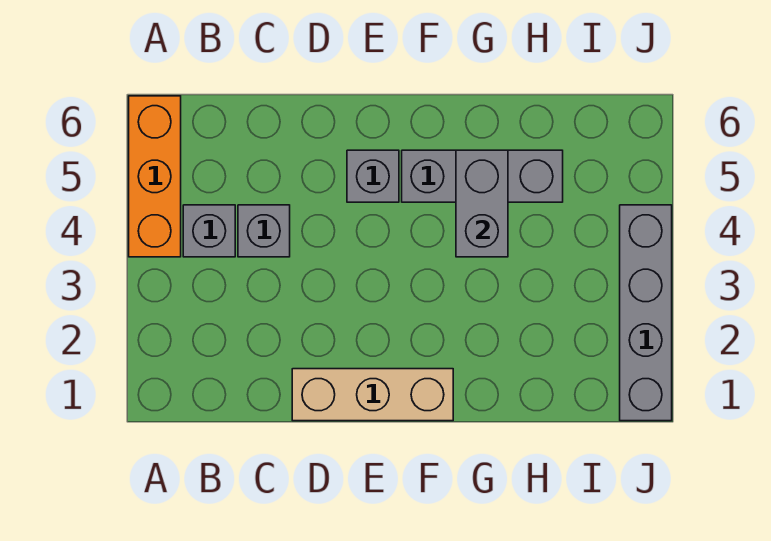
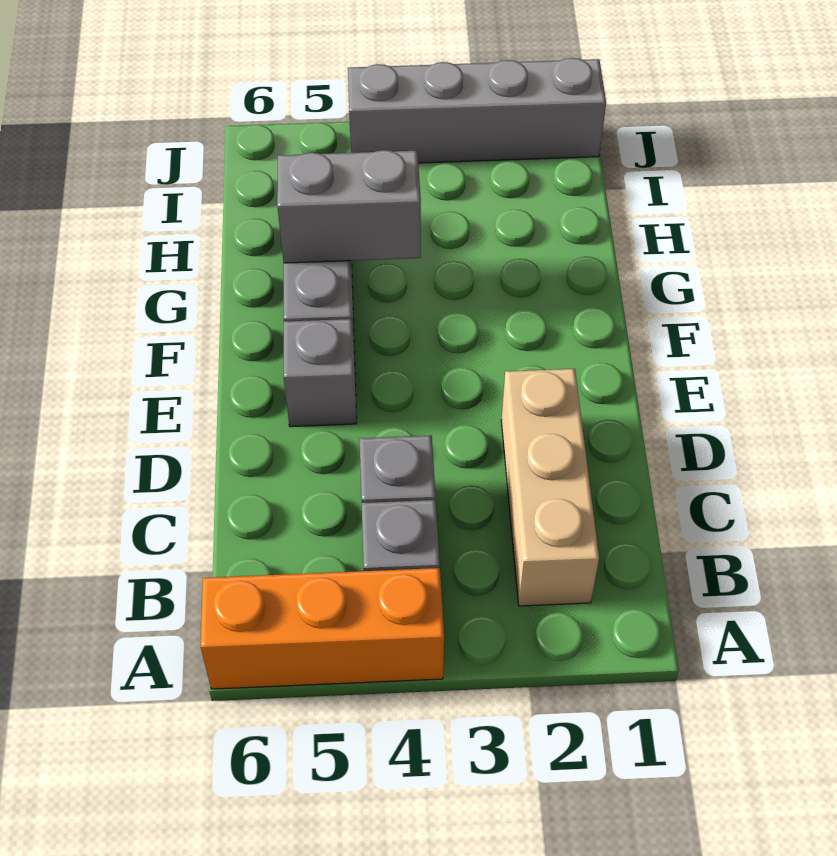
tan 1x3 brick [292,369,453,421] -> tan 1x3 brick moved to [501,369,599,606]

